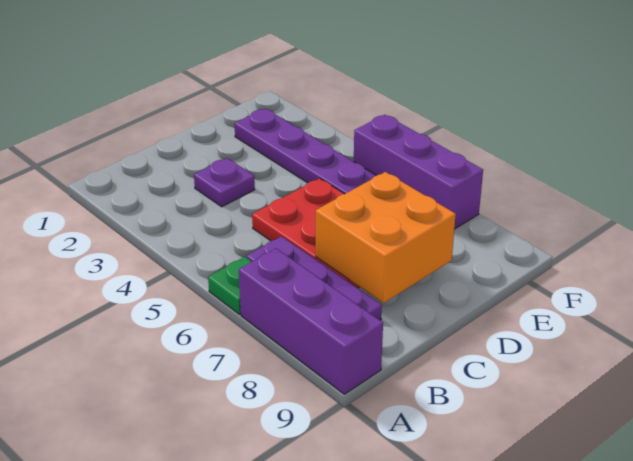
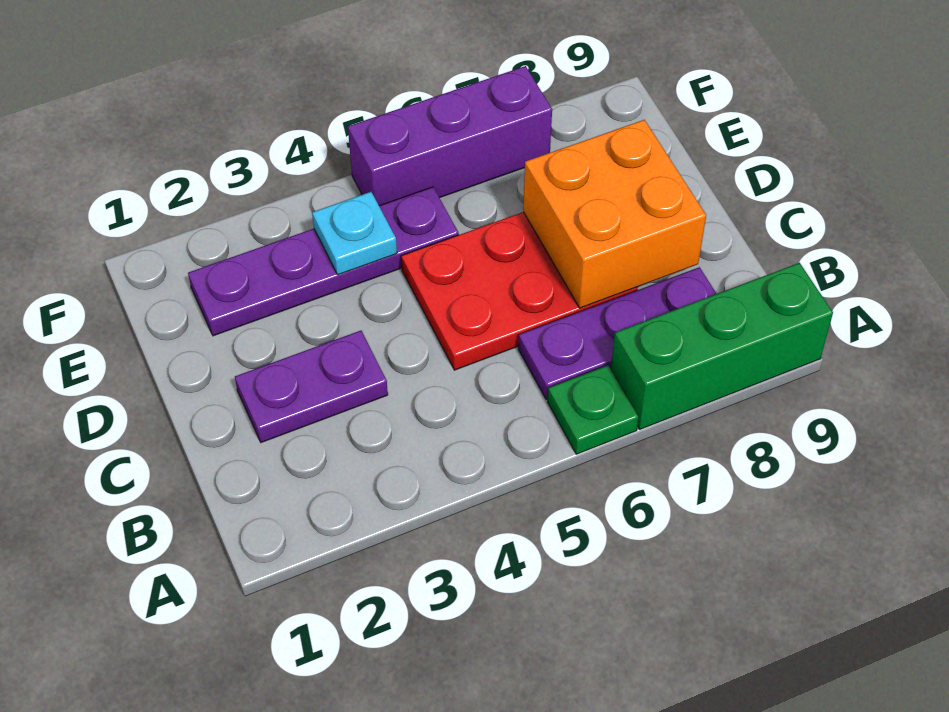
purple 1x3 brick [239,248,383,394] -> green 1x3 brick [611,263,833,429]
purple 1x1 plate [194,158,255,207] -> purple 1x2 plate [235,331,388,443]
none -> cyan 1x1 plate [312,192,397,275]

